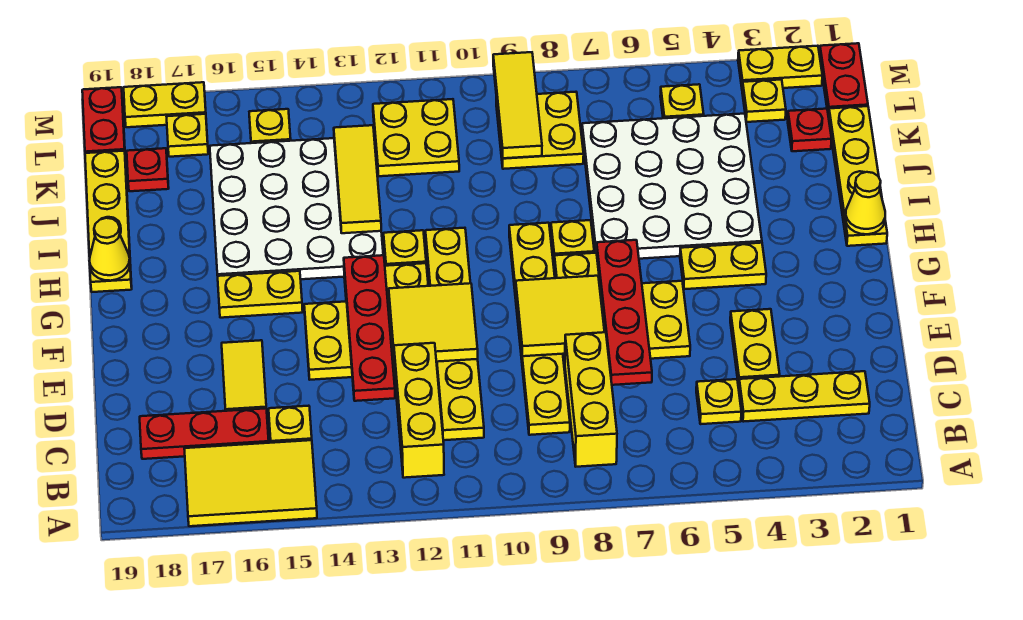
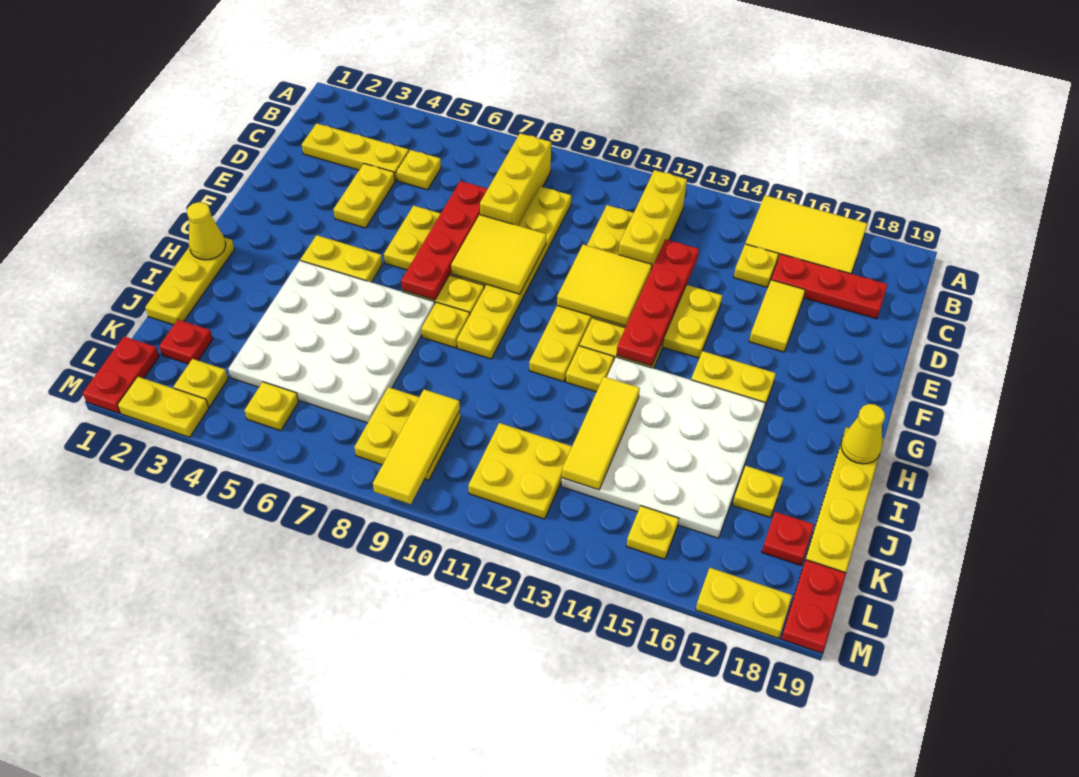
yellow 1x4 plate [829,106,887,246] -> yellow 1x3 plate [145,237,234,325]
yellow 1x1 plate [167,114,208,157] -> yellow 1x1 plate moved to [733,466,783,518]

